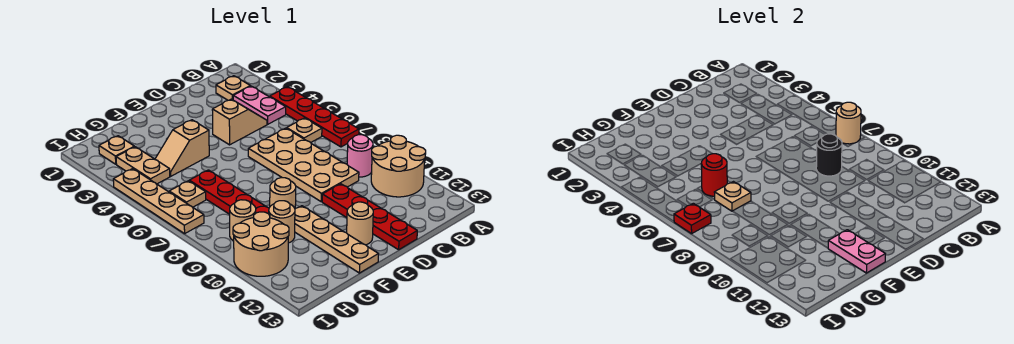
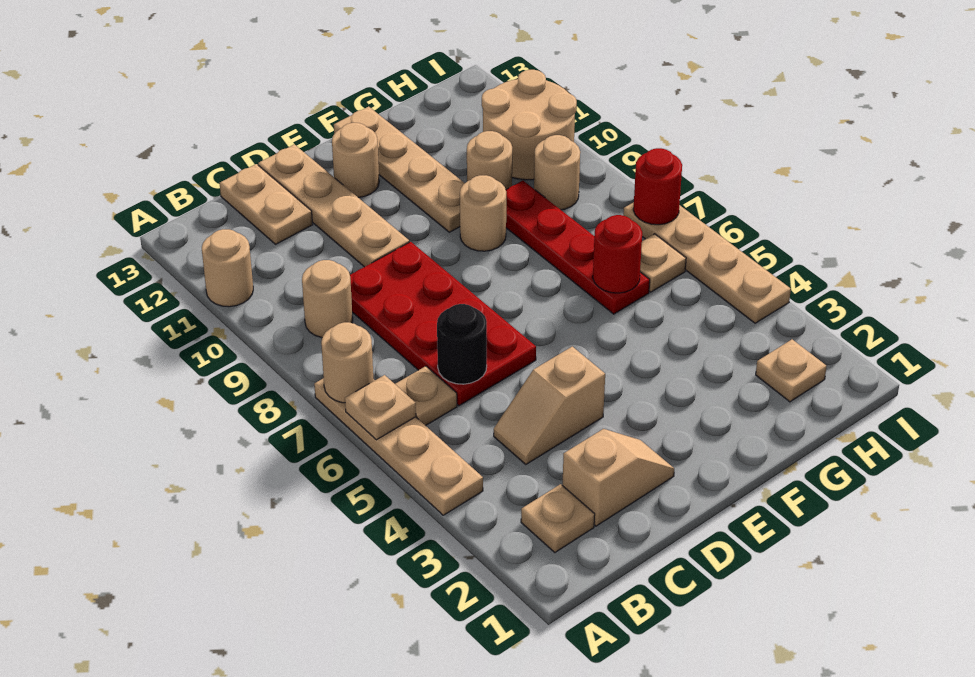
red 1x4 plate [270,87,359,147] -> tan 1x4 plate [314,378,483,515]
tan 2x2 round brick [371,135,426,197] -> tan 1x1 round brick [202,229,253,307]
pink 1x2 plate [233,86,286,124] -> none
pink 1x1 round brick [347,135,373,177] -> tan 1x1 round brick [302,260,353,338]
tan 2x4 plate [248,128,359,202] -> red 2x4 plate [350,242,536,406]
black 1x1 round brick [816,134,842,176] -> black 1x1 round brick moved to [437,304,487,384]
red 1x4 plate [322,184,417,250] -> tan 1x4 plate [258,144,409,267]
tan 1x2 slope [155,120,209,176] -> tan 1x2 slope moved to [562,429,674,526]
pink 1x2 plate [828,230,885,273] -> none
tan 1x1 plate [714,182,751,211] -> tan 1x1 plate moved to [345,375,416,440]
tan 1x2 plate [116,147,170,184] -> tan 1x2 plate moved to [220,164,313,244]
red 1x1 plate [674,203,711,234] -> red 1x1 round brick [633,148,682,225]

